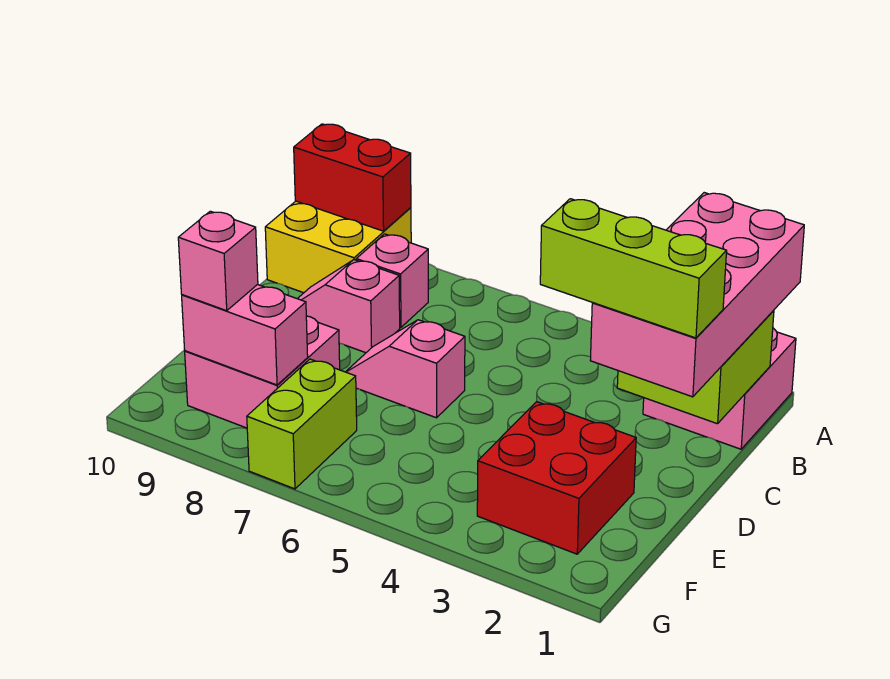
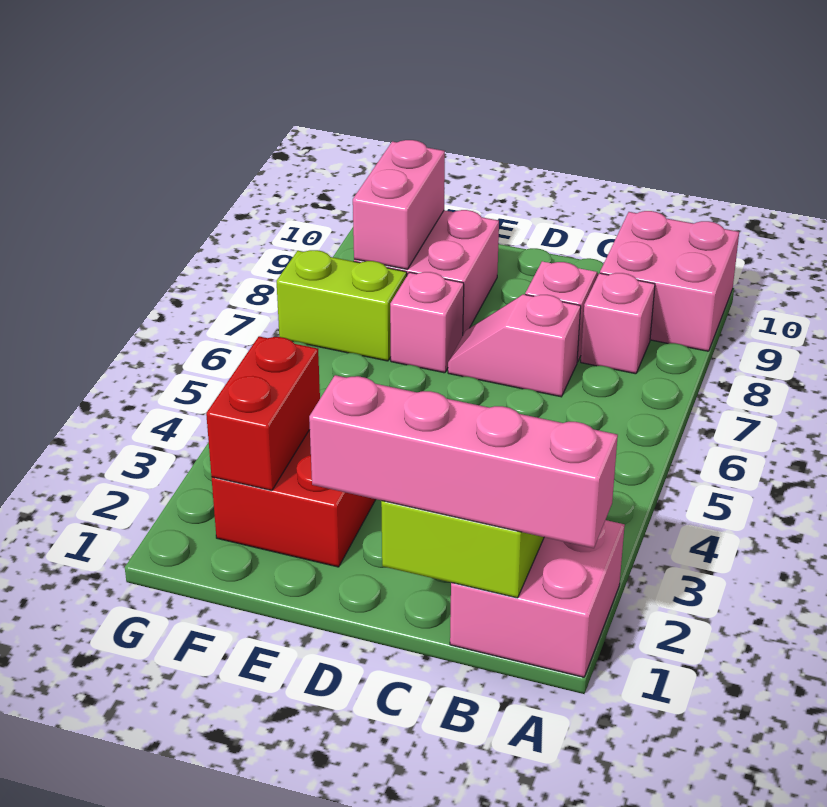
pink 2x4 brick [590,193,804,397] -> pink 1x4 brick [309,375,618,548]
yellow 2x2 brick [265,201,411,293] -> pink 2x2 brick [600,211,739,351]
red 1x2 brick [294,124,411,231] -> red 1x2 brick moved to [206,336,320,491]
lime 1x3 brick [540,199,727,338] -> none
pink 1x2 slope [346,320,465,418] -> pink 1x2 slope turned to [448,294,581,397]
pink 1x1 brick [178,211,258,311] -> pink 1x1 brick moved to [390,272,464,373]

